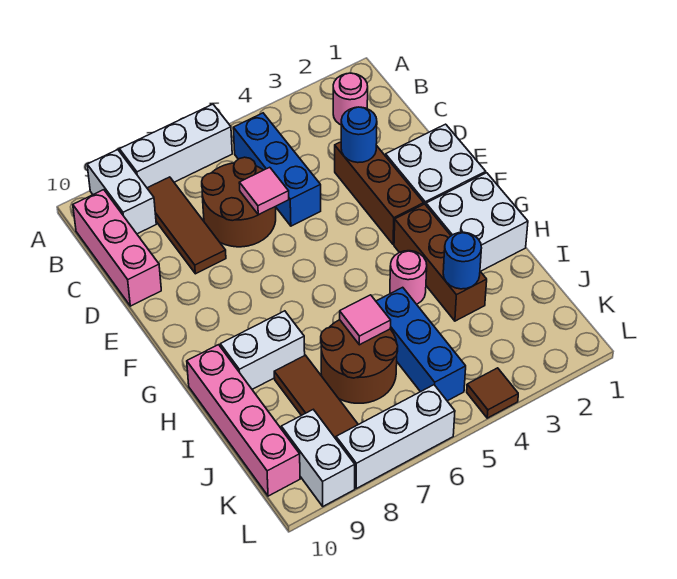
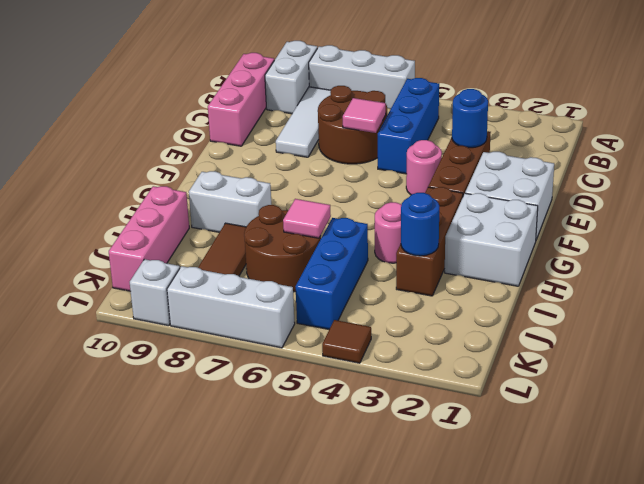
pink 1x1 round brick [333,73,368,125] -> pink 1x1 round brick moved to [406,140,442,195]
brown 1x3 tile [147,177,226,274] -> white 1x3 tile [276,87,331,157]
pink 1x4 brick [187,345,300,496] -> pink 1x3 brick [109,186,189,291]
white 1x2 brick [281,410,355,506] -> white 1x1 brick [130,259,180,326]

